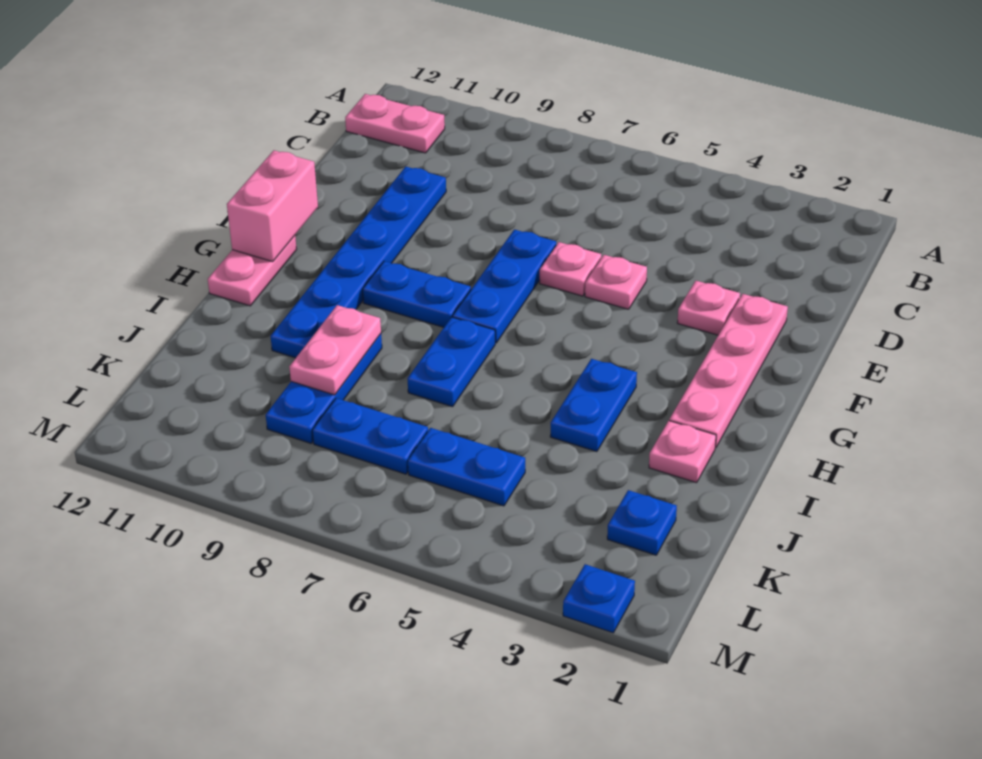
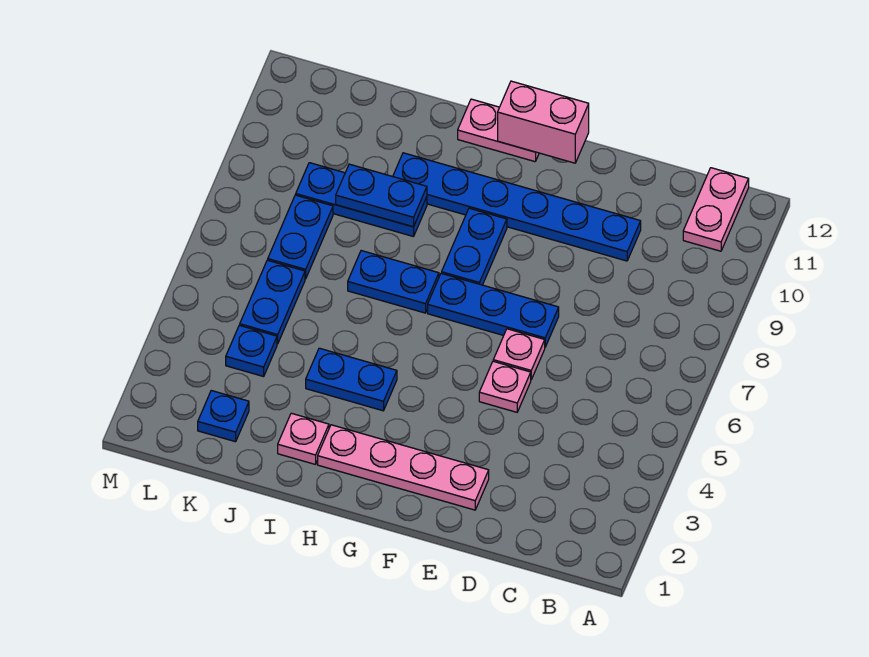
pink 1x1 plate [677,281,740,335] -> none
pink 1x2 plate [289,305,381,395] -> blue 1x2 plate [336,164,427,227]
blue 1x1 plate [563,564,635,633] -> blue 1x1 plate moved to [226,325,277,376]

